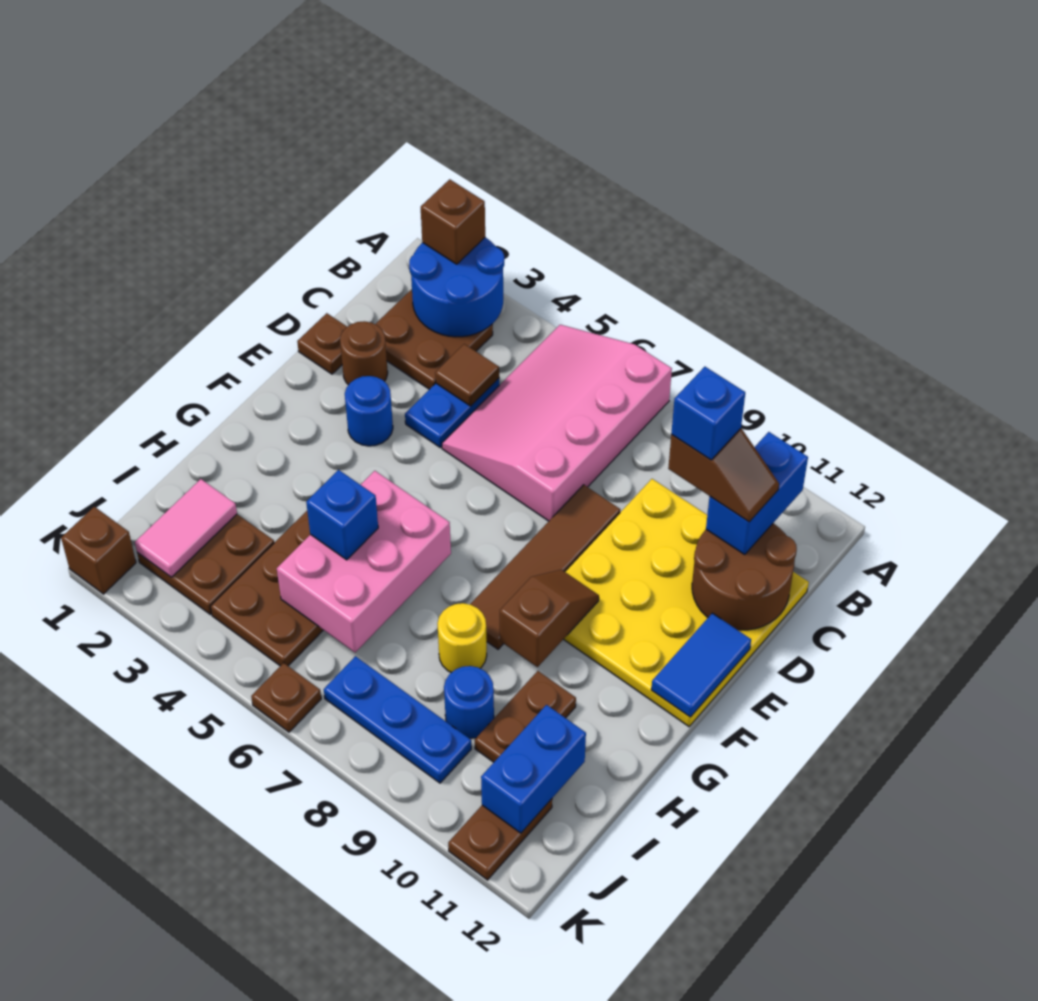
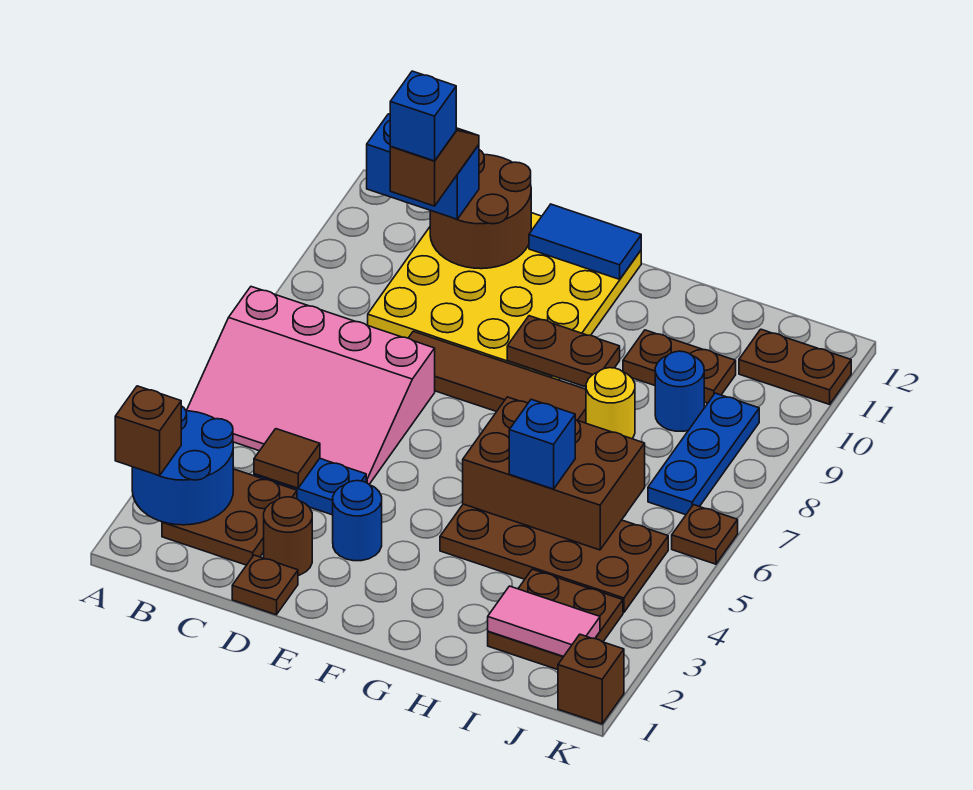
brown 1x2 slope [500,570,599,667] -> brown 1x2 plate [507,316,620,387]
pink 2x3 brick [277,471,451,653] -> brown 2x3 brick [463,397,645,550]
blue 1x2 brick [481,705,586,833] -> none

